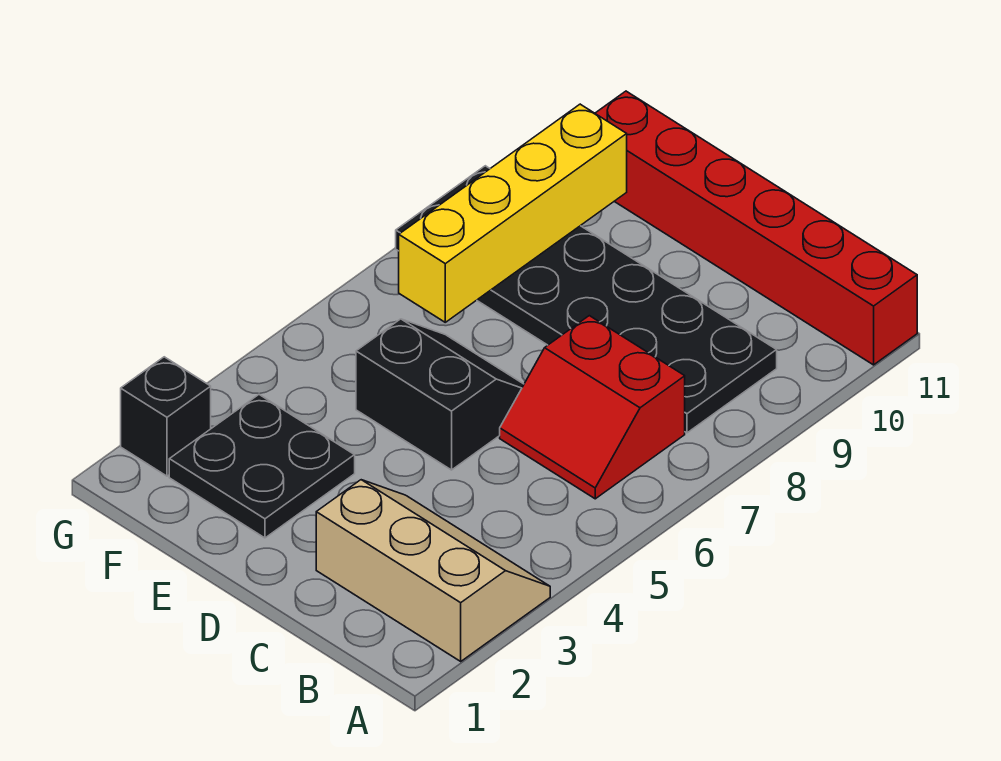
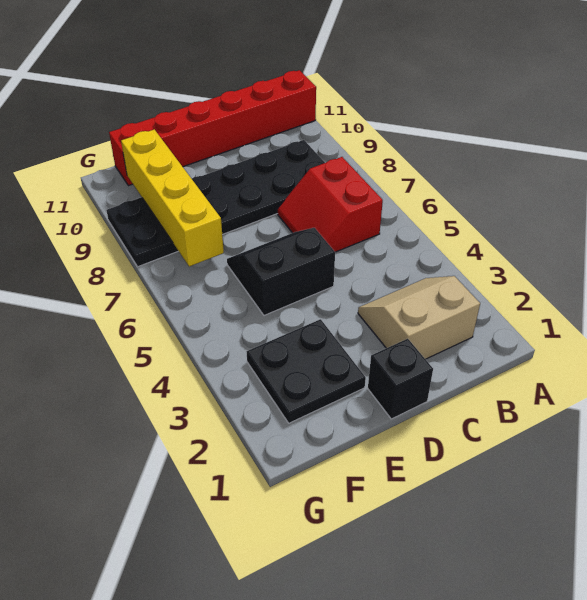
tan 2x3 slope [316,480,550,661] -> tan 2x2 slope [358,276,480,359]
red 2x2 slope [500,316,685,499] -> red 2x2 slope turned to [278,157,383,252]
black 1x1 brick [121,357,211,476] -> black 1x1 brick moved to [368,339,433,419]

